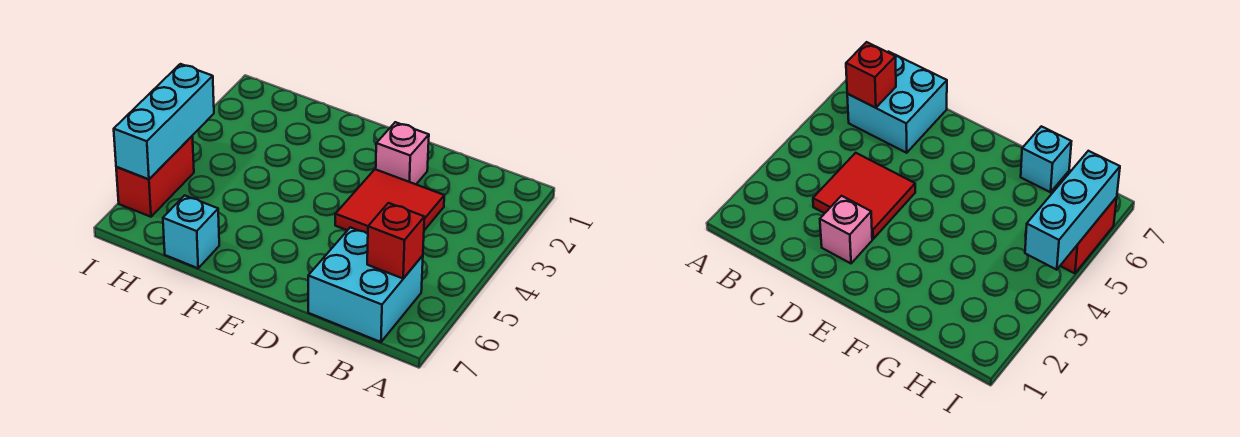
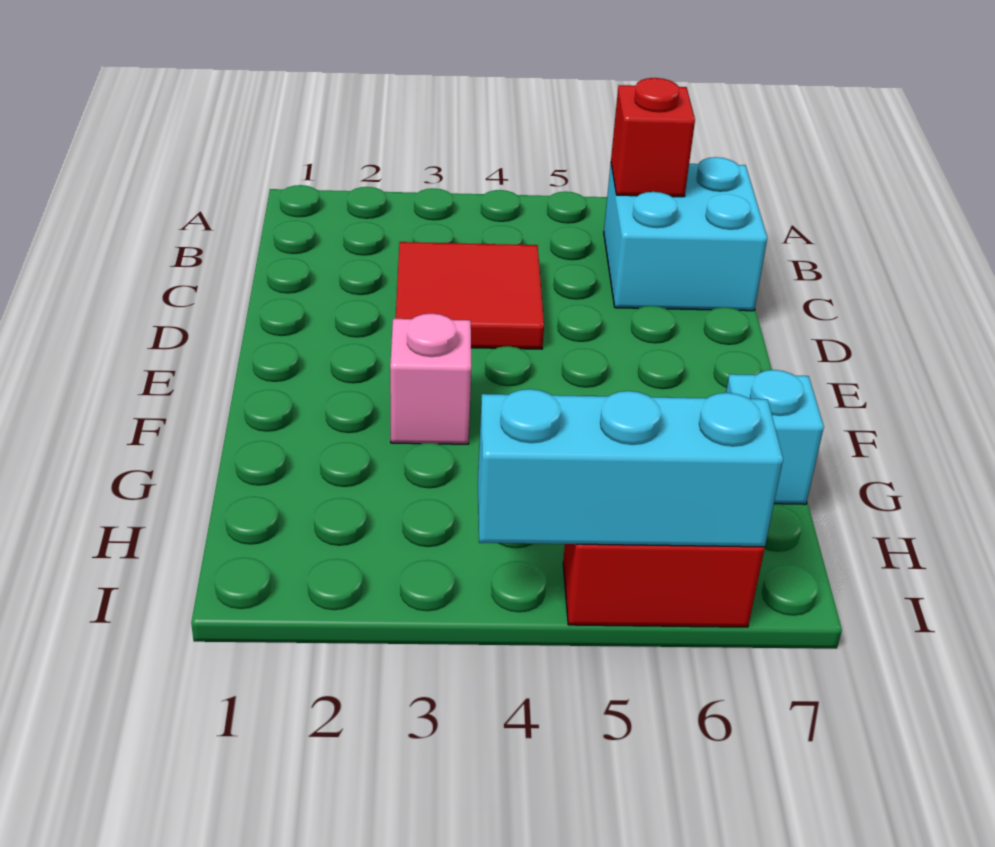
pink 1x1 brick [376,122,429,184] -> pink 1x1 brick moved to [390,314,471,444]

